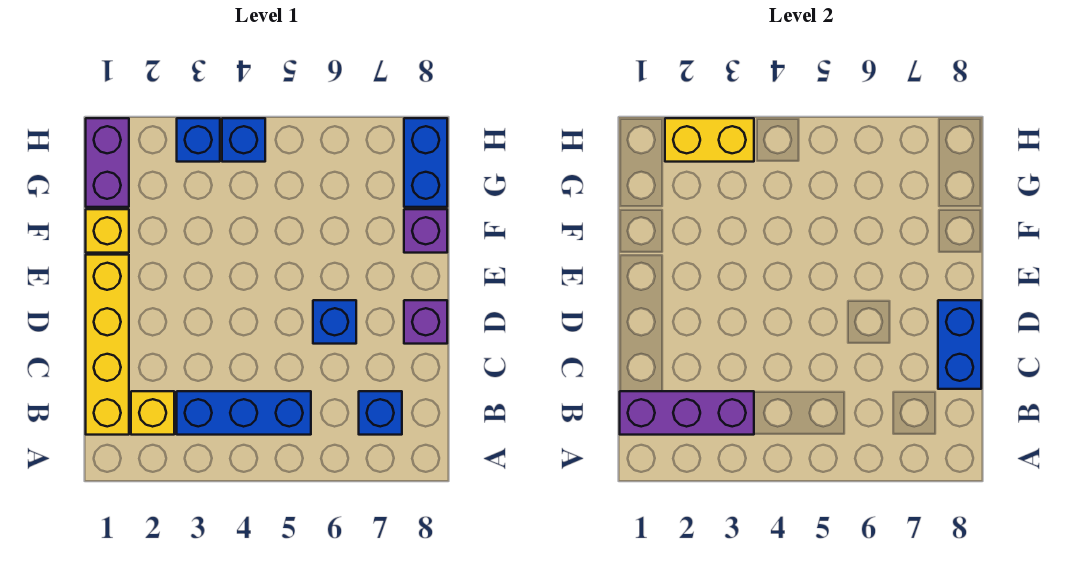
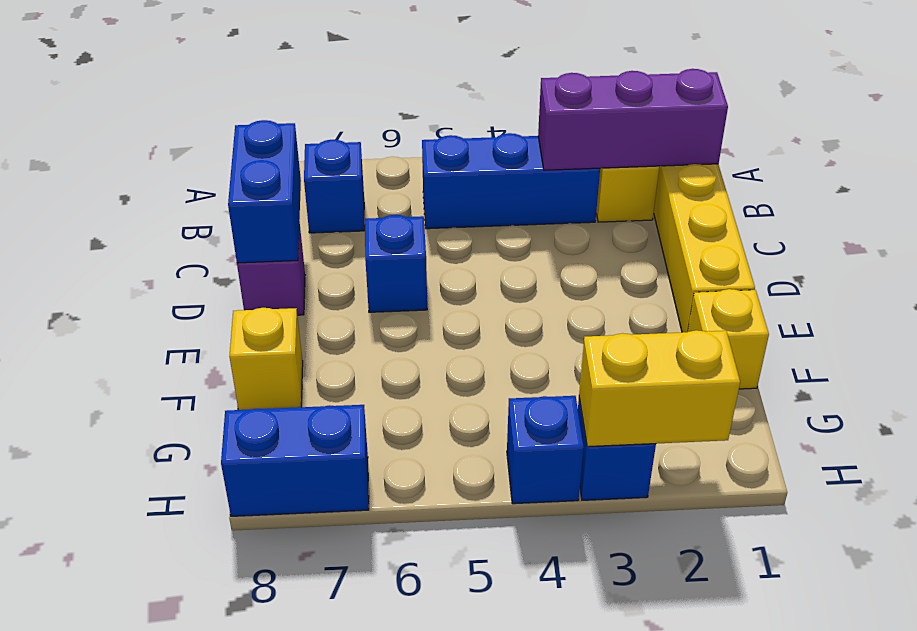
purple 1x1 brick [404,209,447,253] -> yellow 1x1 brick [229,308,303,410]
purple 1x2 brick [86,118,129,207] -> none
blue 1x2 brick [404,118,447,207] -> blue 1x2 brick turned to [221,405,369,516]

